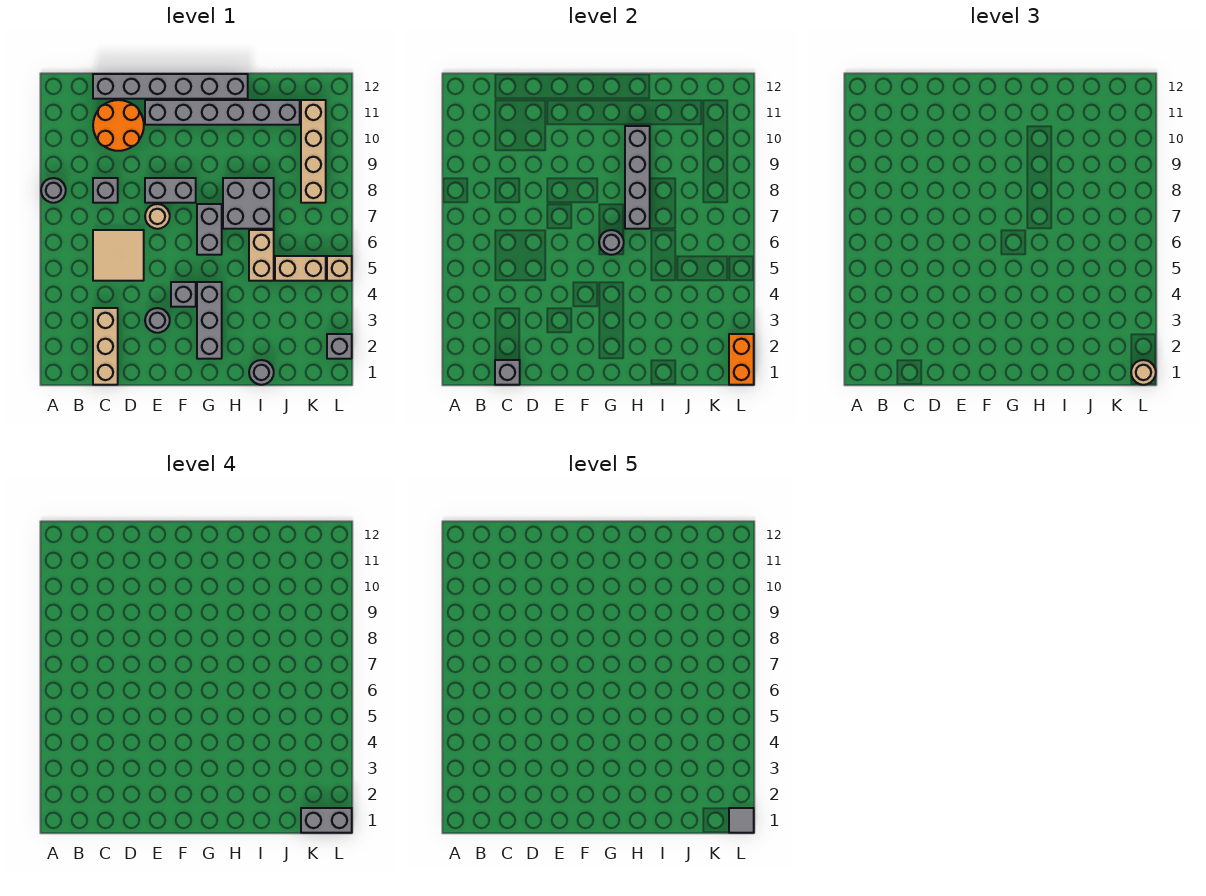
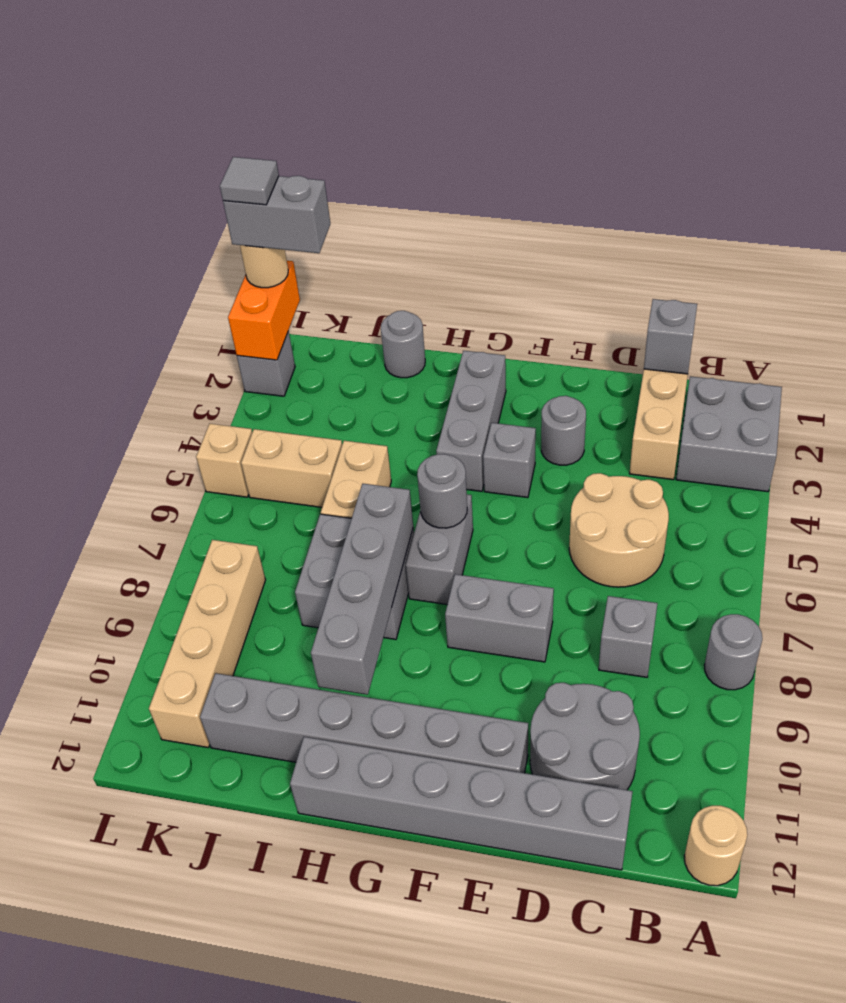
none -> grey 2x2 brick [676,376,782,492]
tan 2x2 tile [93,230,144,281] -> tan 2x2 round brick [569,473,669,587]
orange 2x2 round brick [93,100,144,151] -> grey 2x2 round brick [530,683,640,790]
tan 1x1 round brick [145,204,170,229] -> tan 1x1 round brick moved to [684,806,747,886]

